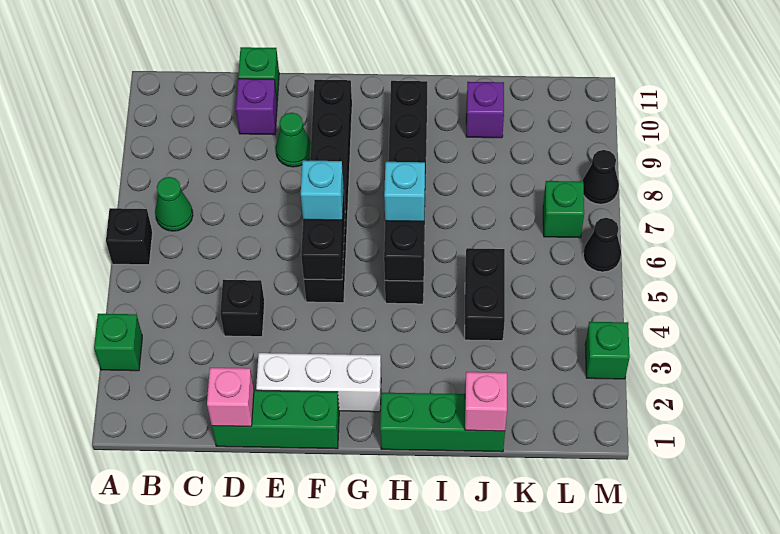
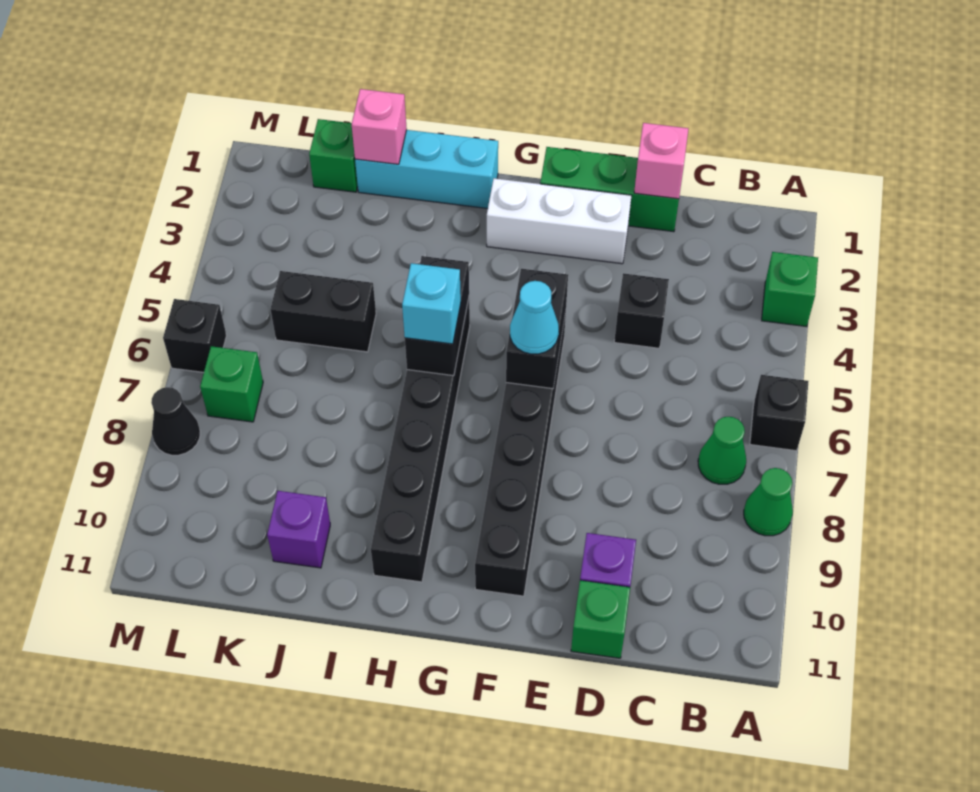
green 1x1 cone [276,113,311,167] -> green 1x1 cone moved to [744,468,793,536]
cyan 1x1 brick [301,160,344,220] -> cyan 1x1 cone [510,281,559,354]
green 1x3 brick [380,393,505,452] -> cyan 1x3 brick [355,130,498,209]
black 1x2 brick [465,248,505,341] -> black 1x2 brick turned to [270,271,376,352]
green 1x1 brick [585,322,630,379] -> green 1x1 brick moved to [309,119,358,192]
black 1x1 cone [583,218,621,272] -> black 1x1 brick [163,299,226,372]

